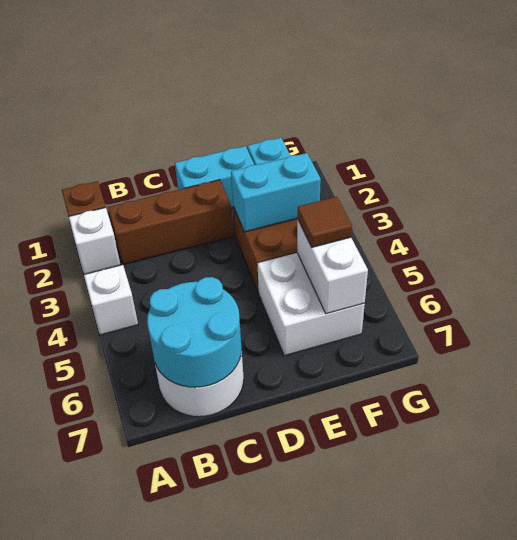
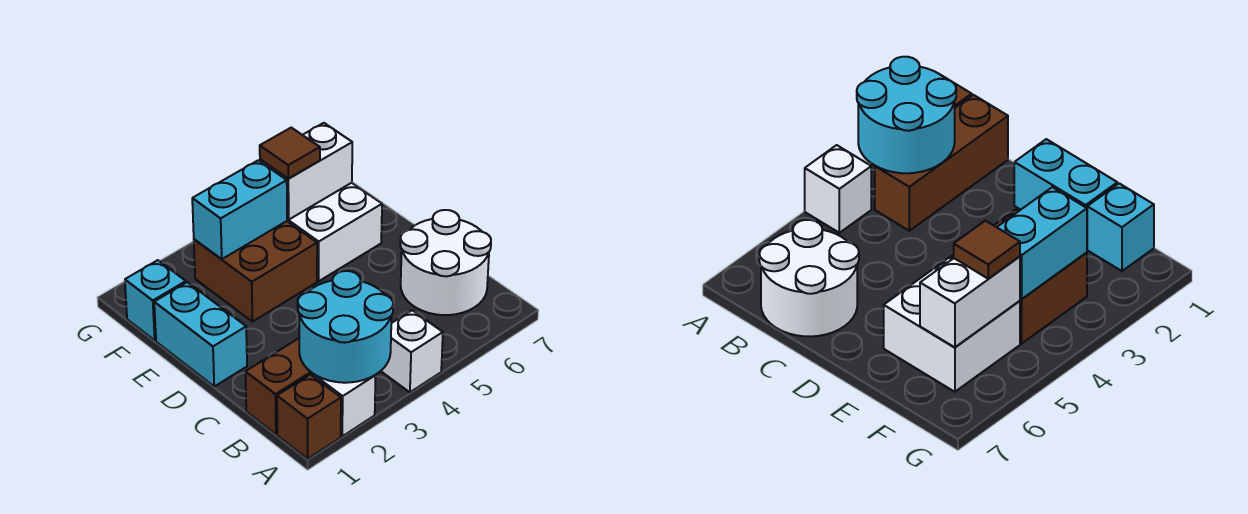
brown 1x3 brick [108,180,233,265] -> brown 1x3 brick turned to [245,338,312,434]
cyan 2x2 round brick [147,277,242,387] -> cyan 2x2 round brick moved to [298,271,393,383]
cyan 1x2 brick [231,153,321,232] -> cyan 1x2 brick turned to [192,160,287,259]

